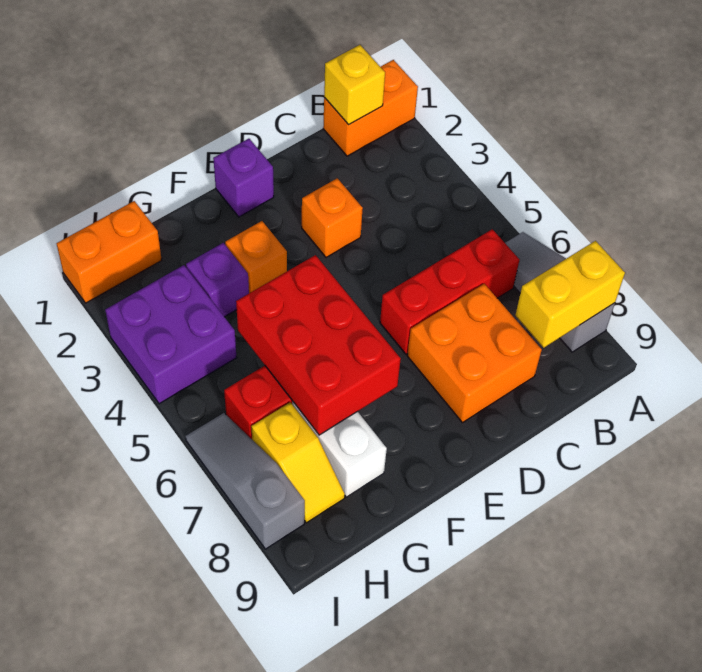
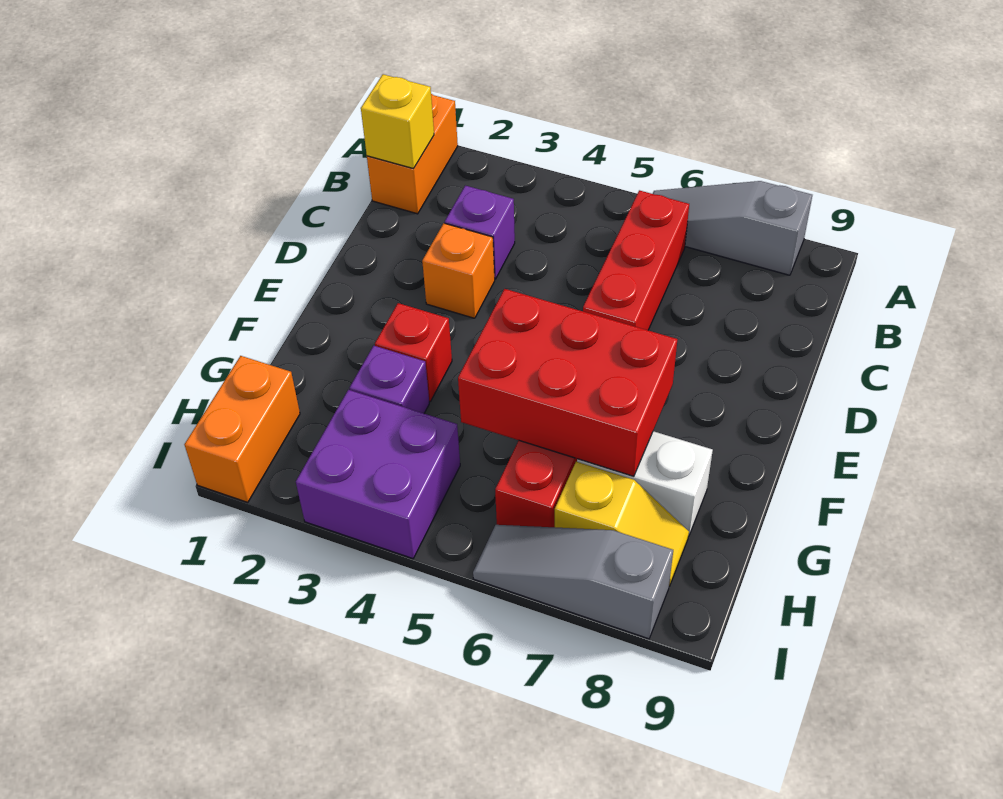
yellow 1x2 brick [515,241,625,348] -> none
orange 2x2 brick [407,284,542,423] -> none
purple 1x1 brick [213,139,274,217] -> purple 1x1 brick moved to [445,186,515,279]
orange 1x1 brick [225,221,287,293] -> red 1x1 brick [375,303,452,402]

